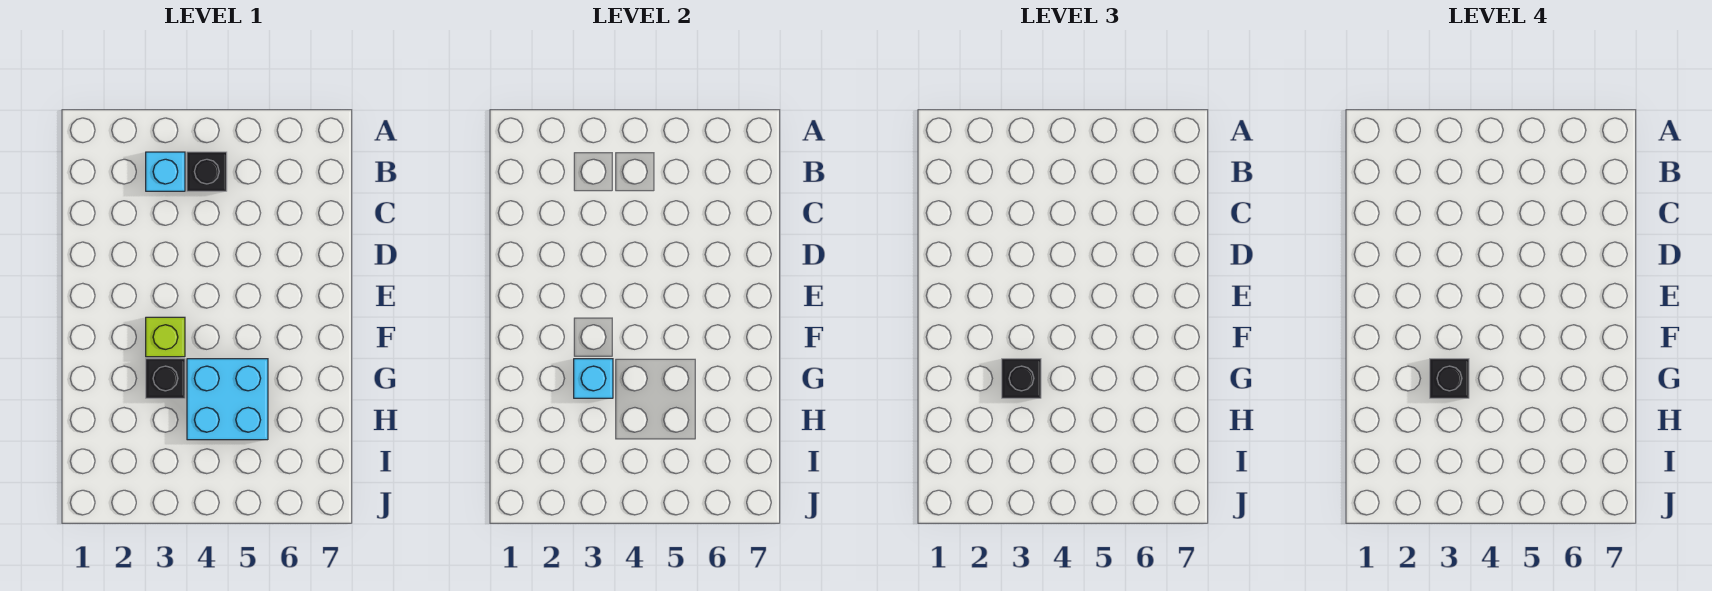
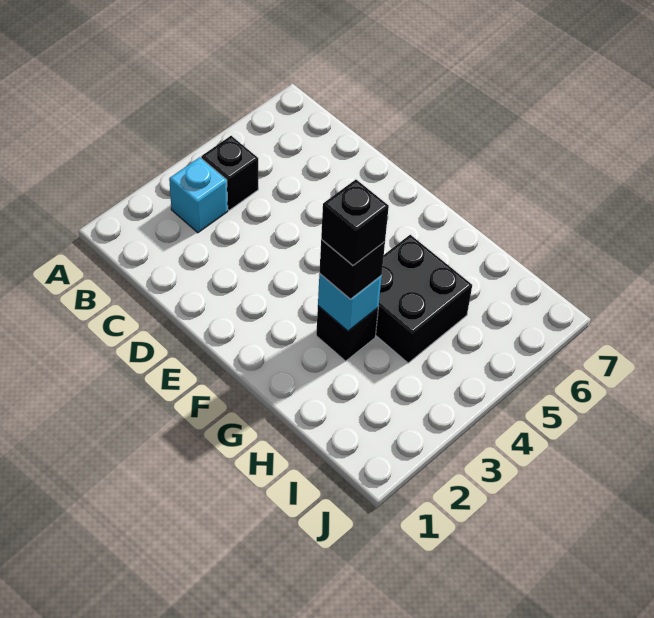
lime 1x1 brick [146,317,185,357] -> none
cyan 2x2 brick [187,359,268,440] -> black 2x2 brick [376,235,472,363]

